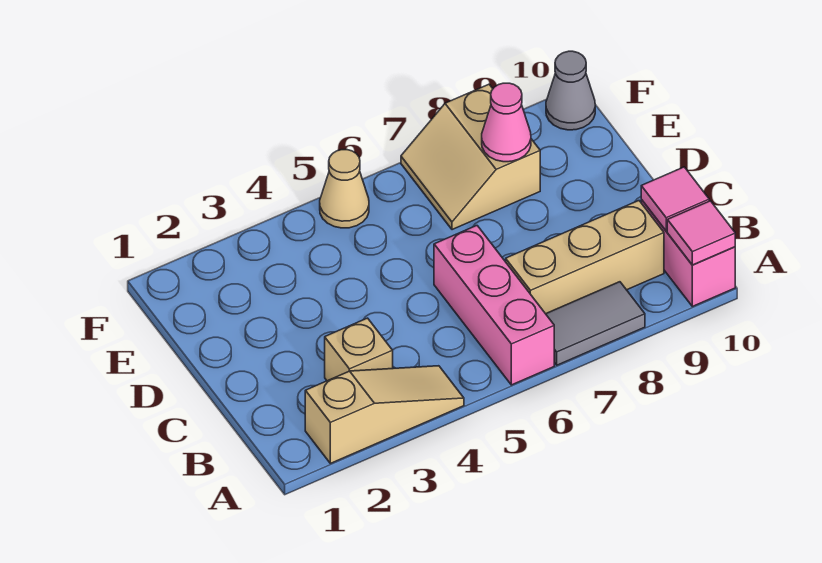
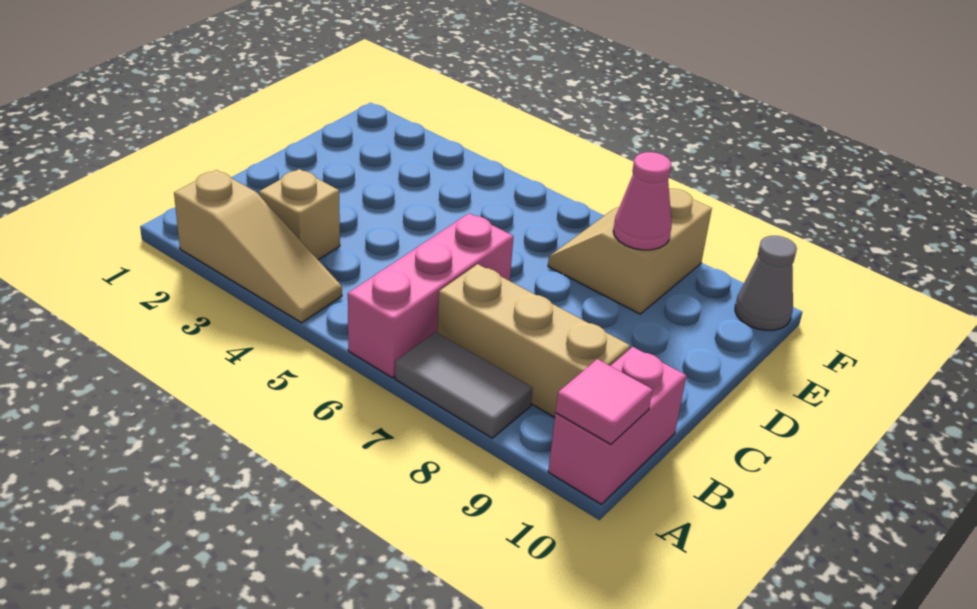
pink 1x1 tile [641,167,709,231] -> none
tan 1x1 cone [320,150,369,228] -> none

